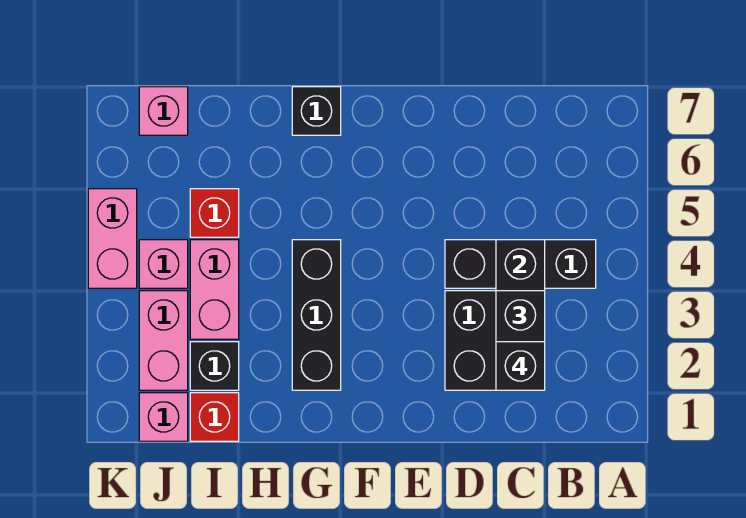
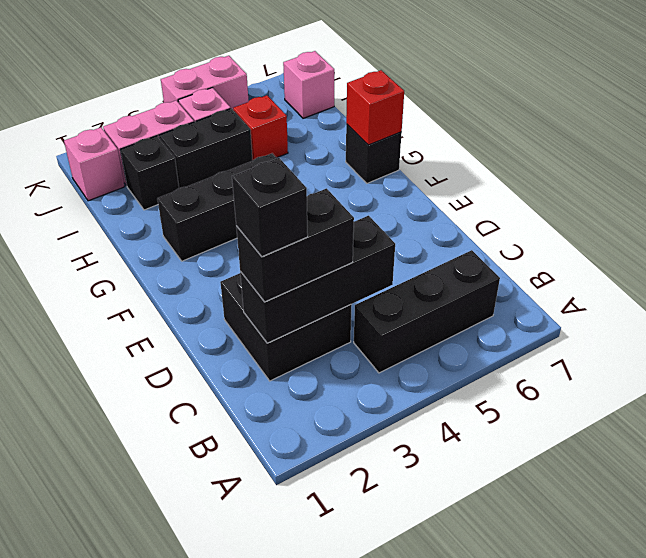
black 1x3 brick [445,240,596,288] -> black 1x3 brick turned to [354,250,500,373]
red 1x1 brick [190,393,239,441] -> red 1x1 brick moved to [346,70,404,145]
pink 1x2 brick [190,240,239,339] -> black 1x2 brick [159,108,253,188]

